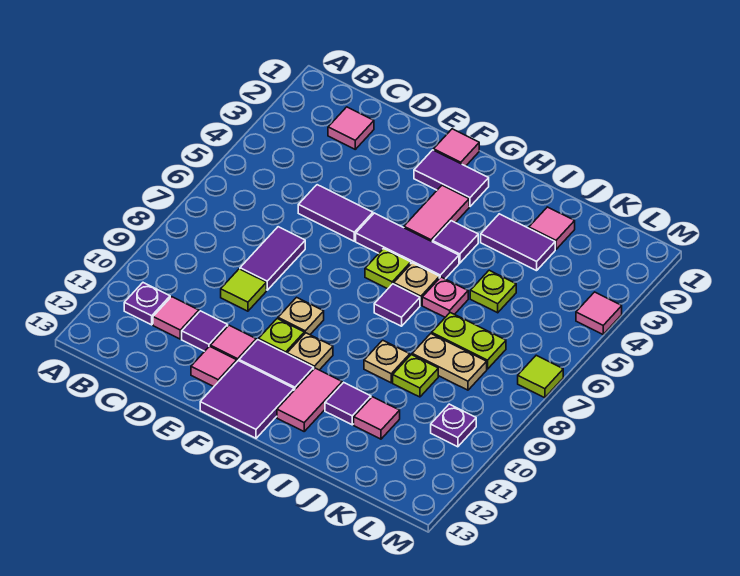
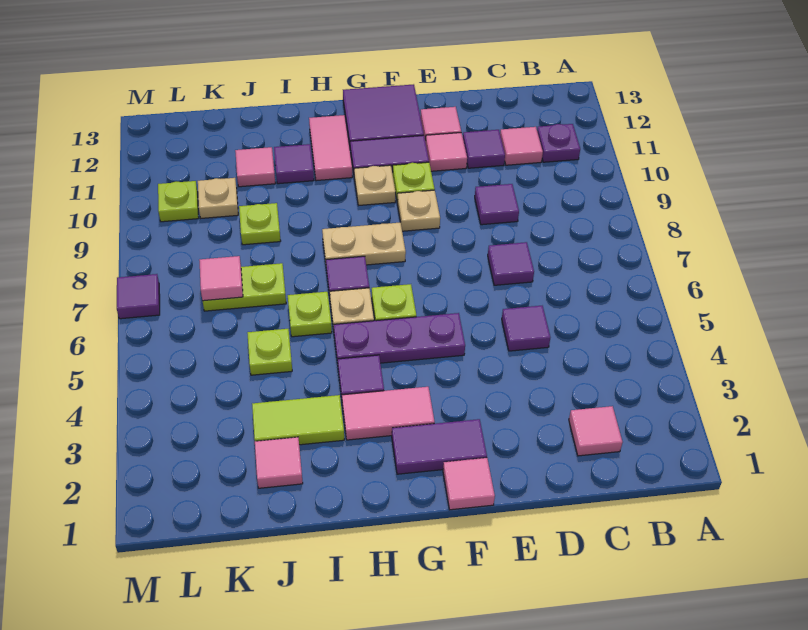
purple 1x2 tile [298,185,373,241] -> purple 1x1 tile [502,306,550,351]
purple 1x2 tile [240,227,305,290] -> purple 1x1 tile [488,242,534,285]
lime 1x1 tile [221,269,266,311] -> purple 1x1 tile [475,184,519,225]
purple 1x3 tile [356,213,459,279] -> purple 1x3 plate [334,313,465,363]
pink 1x2 tile [404,185,469,242] -> pink 1x2 tile turned to [342,387,435,440]
purple 1x2 tile [481,214,555,271] -> lime 1x2 tile [252,395,344,445]
pink 1x1 plate [422,277,468,317] -> lime 1x1 plate [288,292,332,337]
tan 1x1 plate [364,340,410,383] -> tan 1x1 plate moved to [198,178,238,218]
tan 1x2 plate [412,334,487,390] -> tan 1x2 plate moved to [322,222,406,265]
purple 1x1 plate [431,404,476,447] -> lime 1x1 plate [158,181,199,222]
pink 1x1 tile [576,292,622,334] -> pink 1x1 tile moved to [199,256,243,301]
lime 1x1 tile [518,355,563,398] -> purple 1x1 tile [117,274,160,319]

